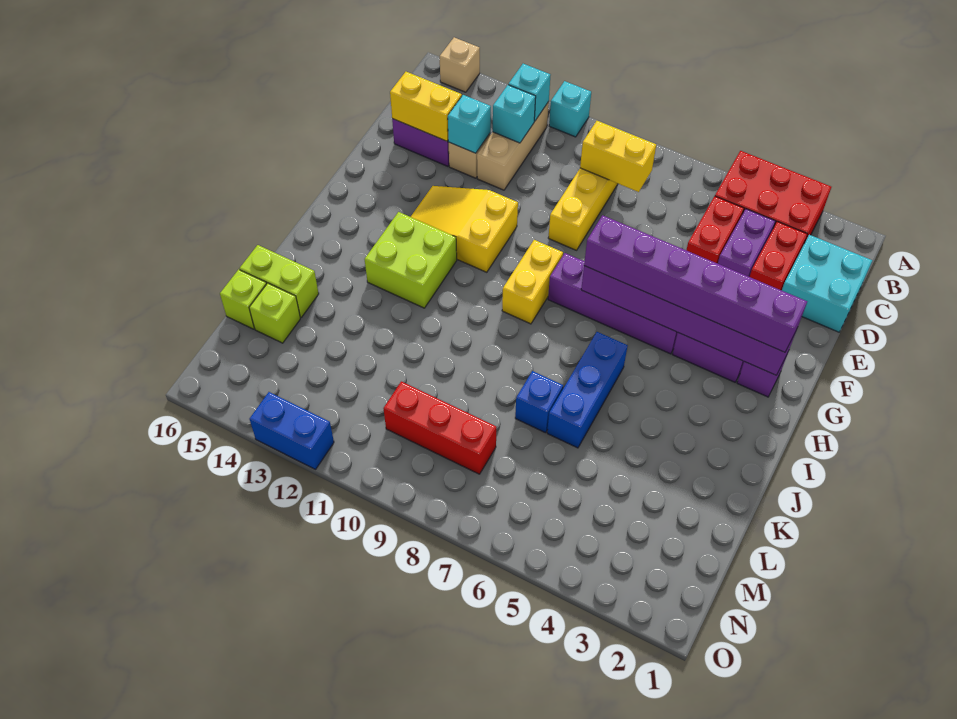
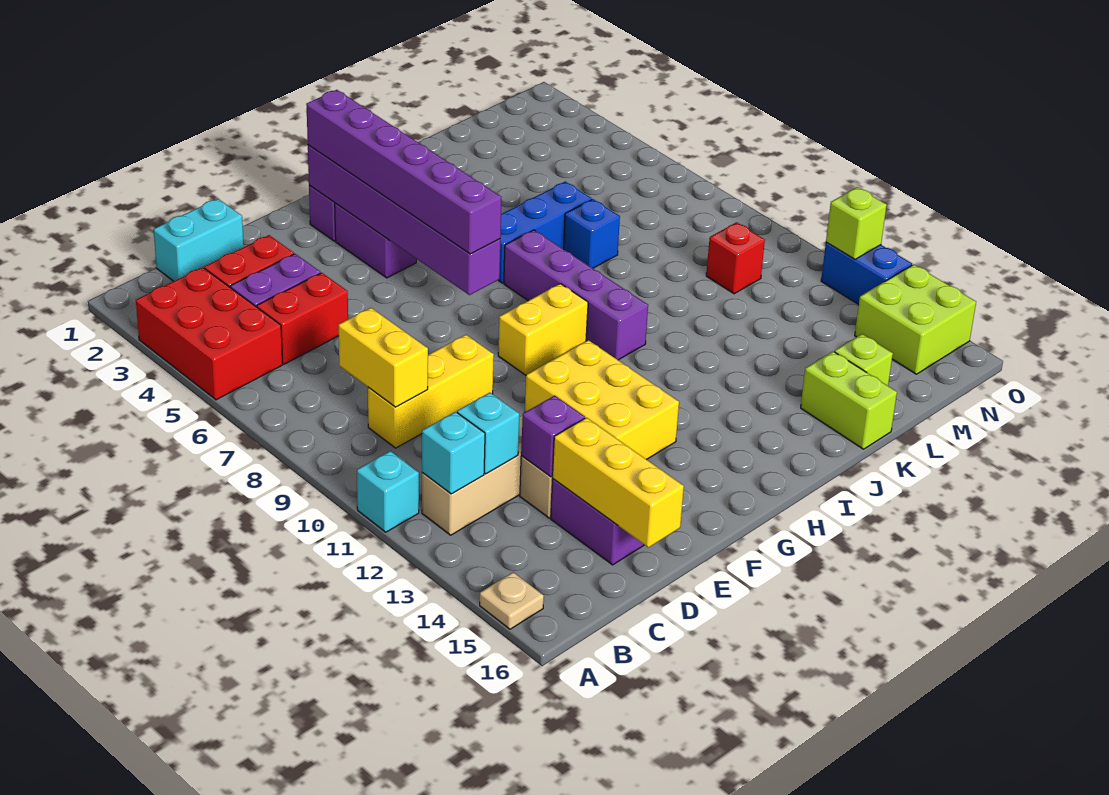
tan 1x1 brick [440,37,480,92] -> tan 1x1 plate [480,572,544,629]
cyan 2x2 brick [782,235,872,332] -> cyan 1x2 brick [154,199,244,281]
cyan 1x1 brick [448,95,491,153] -> purple 1x1 brick [521,395,585,477]
yellow 1x2 brick [390,72,462,141] -> yellow 1x3 brick [553,418,684,548]
yellow 2x3 slope [411,186,518,272] -> yellow 2x3 brick [525,340,679,460]
purple 1x4 brick [548,253,678,354] -> purple 1x4 brick moved to [504,230,648,360]
lime 2x2 brick [365,212,457,308] -> lime 2x2 brick moved to [855,265,976,374]
lime 1x1 brick [220,270,266,329] -> lime 1x1 brick moved to [826,187,887,259]
red 1x3 brick [383,381,496,474] -> red 1x1 brick [706,222,765,294]

